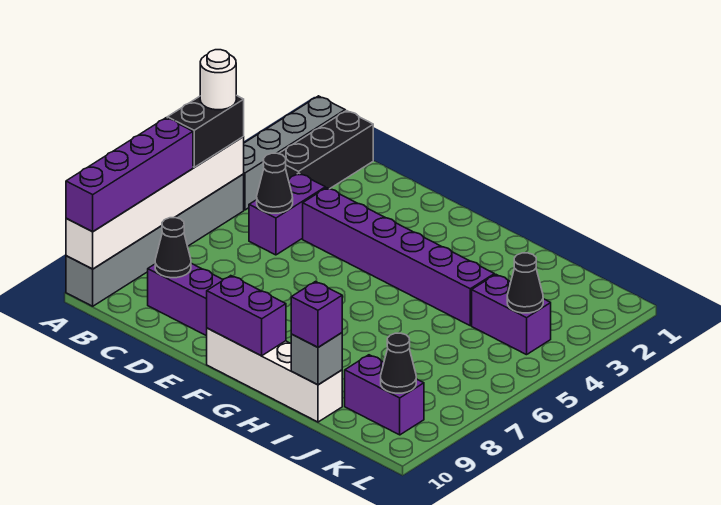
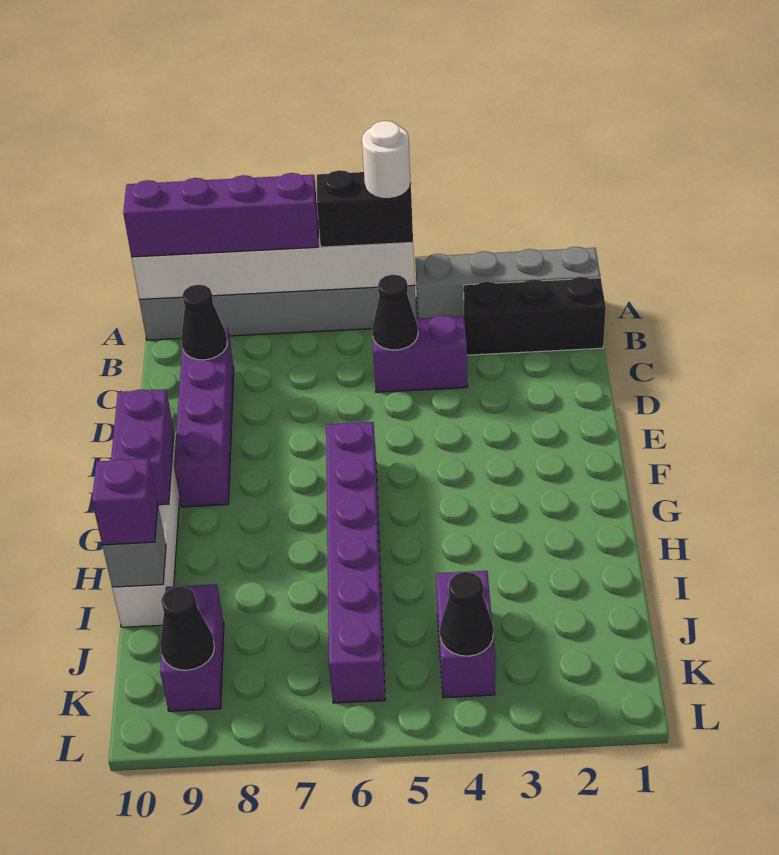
purple 1x6 brick [303,188,494,326] -> purple 1x6 brick moved to [326,422,385,703]

